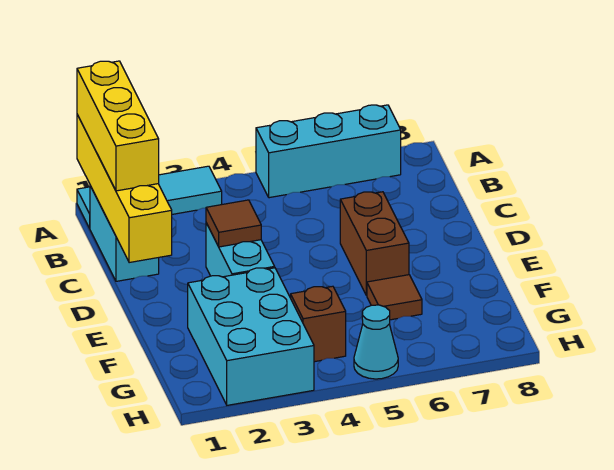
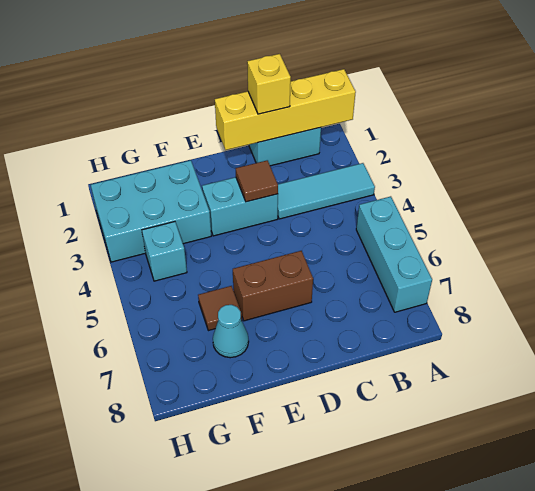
cyan 1x3 tile [77,166,222,228] -> cyan 1x3 tile turned to [278,163,375,219]
yellow 1x3 brick [77,61,159,191] -> yellow 1x1 brick [247,54,291,114]
brown 1x1 brick [291,286,346,362] -> cyan 1x1 brick [142,222,187,281]
cyan 1x1 cone [354,305,398,379] -> cyan 1x1 cone moved to [213,305,249,358]

